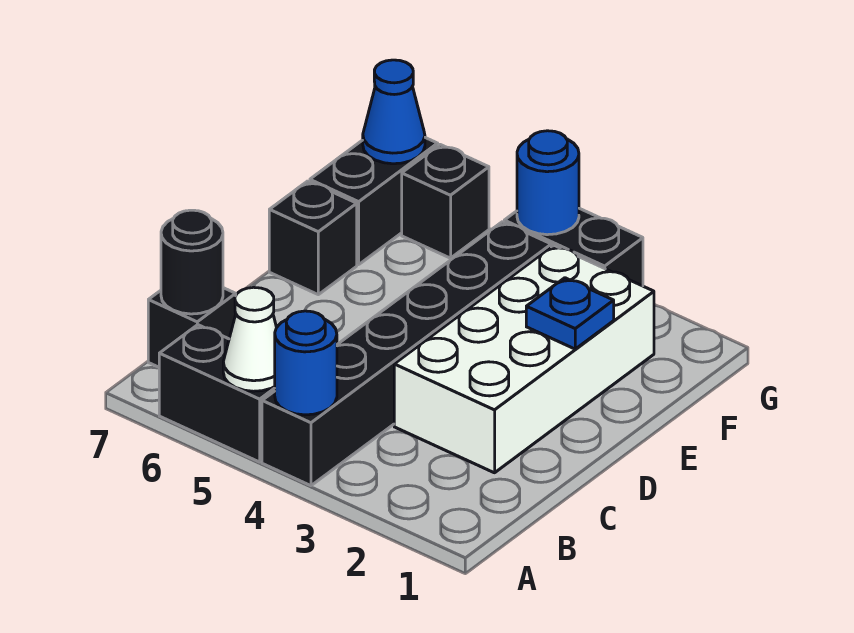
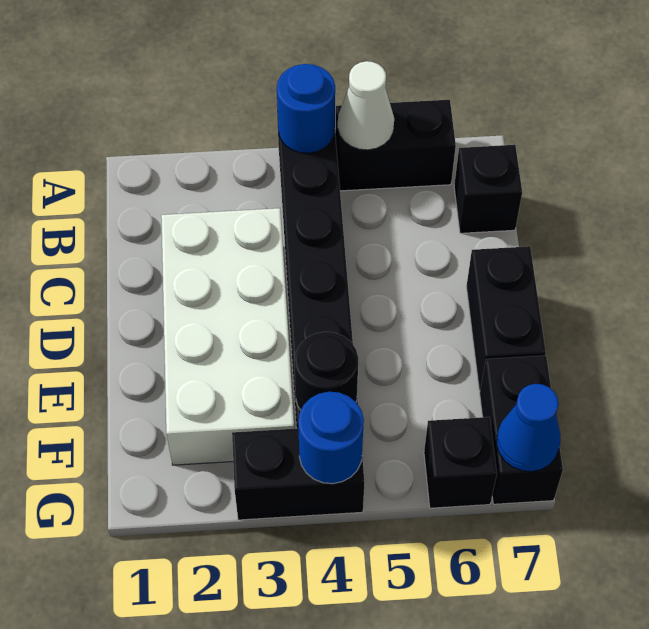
black 1x1 round brick [161,210,223,314] -> black 1x1 round brick moved to [294,332,358,410]
blue 1x1 plate [526,278,614,349] -> none
black 1x1 brick [269,181,357,295] -> black 1x2 brick [466,246,546,390]

